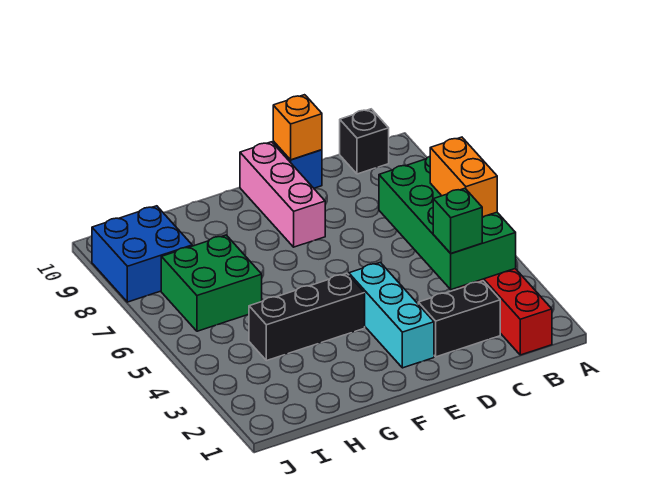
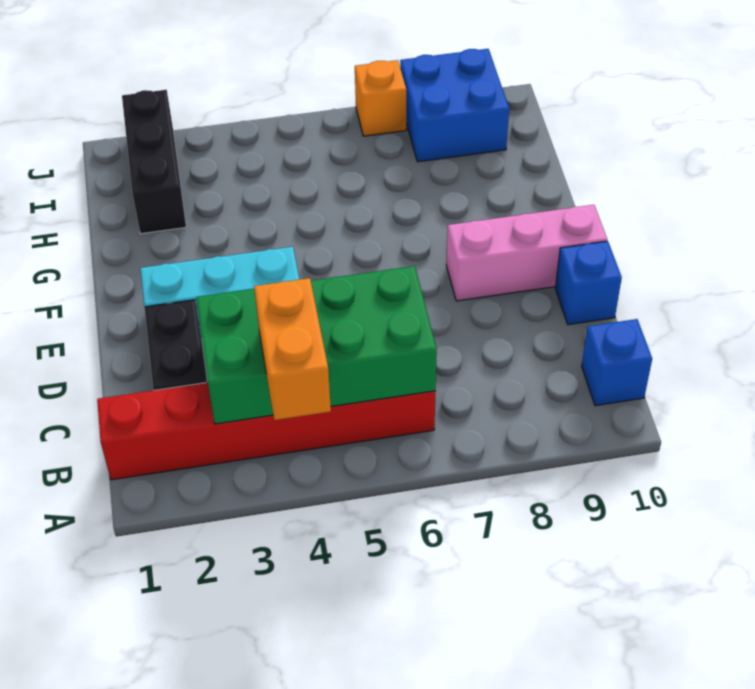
orange 1x2 brick [430,137,497,217] -> orange 1x2 brick turned to [254,278,331,420]
black 1x1 brick [340,109,389,174] -> blue 1x1 brick [582,319,652,406]
green 1x1 brick [433,188,482,253] -> none
orange 1x1 brick [273,95,322,160] -> orange 1x1 brick moved to [355,60,406,136]
black 1x3 brick [249,274,365,361] -> black 1x3 brick moved to [122,90,186,234]
green 2x2 brick [161,235,262,331] -> none

